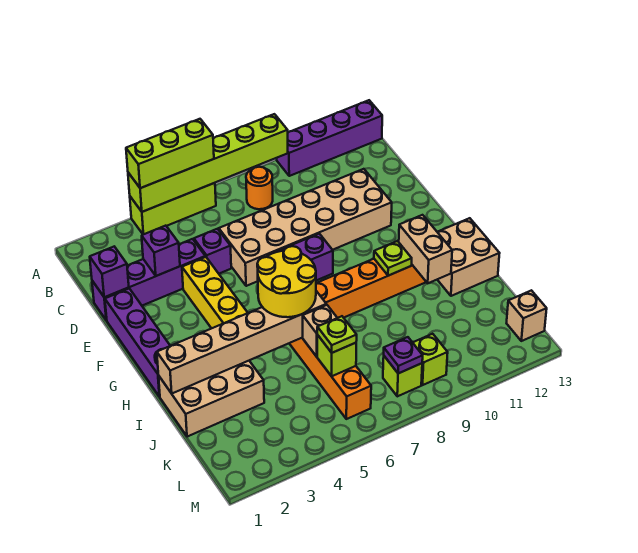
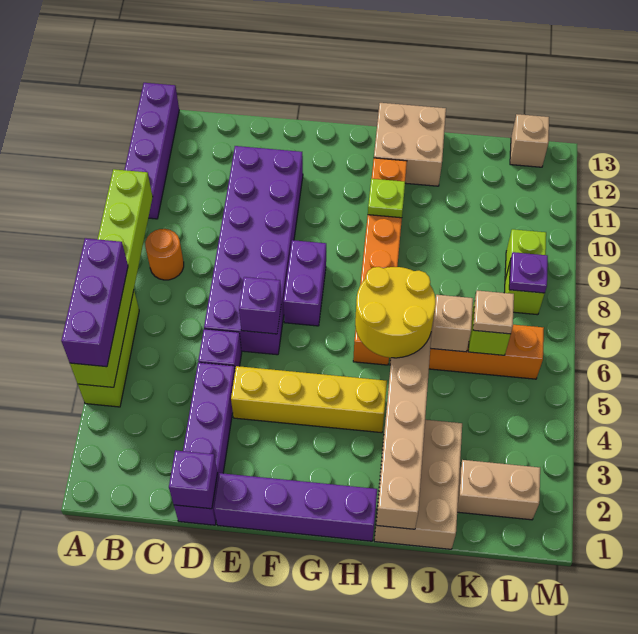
lime 1x3 brick [126,119,214,188] -> purple 1x3 brick [61,238,128,367]
purple 1x1 brick [142,226,180,276] -> purple 1x1 brick moved to [239,277,281,334]
tan 2x6 brick [219,169,392,286] -> purple 2x6 brick [204,146,303,355]
tan 1x2 brick [399,215,452,283] -> tan 1x2 brick moved to [457,460,540,520]
lime 1x1 plate [317,316,357,353] -> tan 1x1 plate [473,290,514,334]

